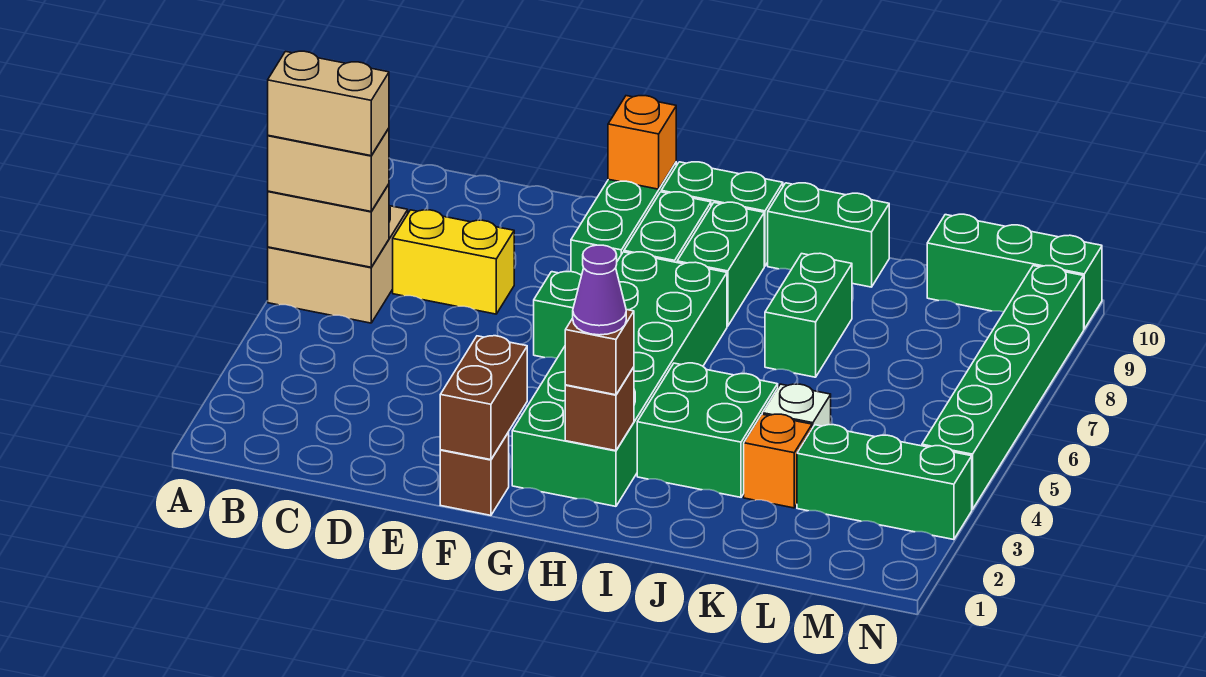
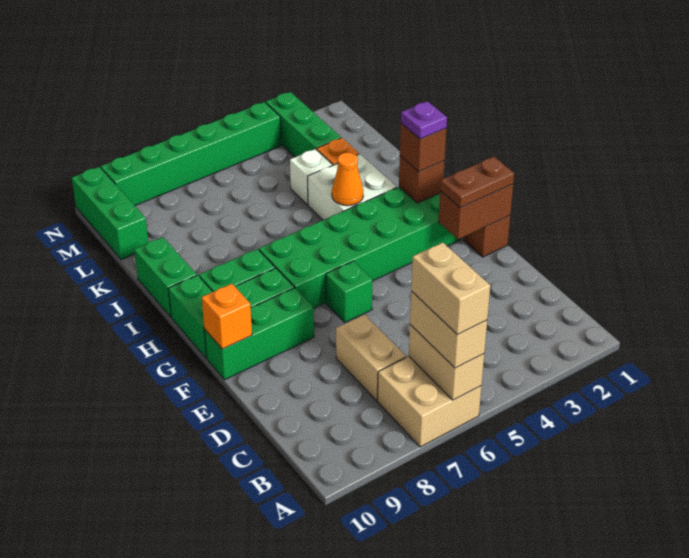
yellow 1x2 brick [393,210,514,314] -> tan 1x2 brick [336,315,406,401]
none -> brown 1x2 plate [440,157,514,208]
purple 1x1 cone [573,245,626,335] -> purple 1x1 plate [401,101,447,139]
green 2x2 brick [637,363,778,497] -> white 2x2 brick [308,154,397,220]
none -> orange 1x1 cone [332,153,363,206]
green 1x2 brick [765,253,852,377] -> none

